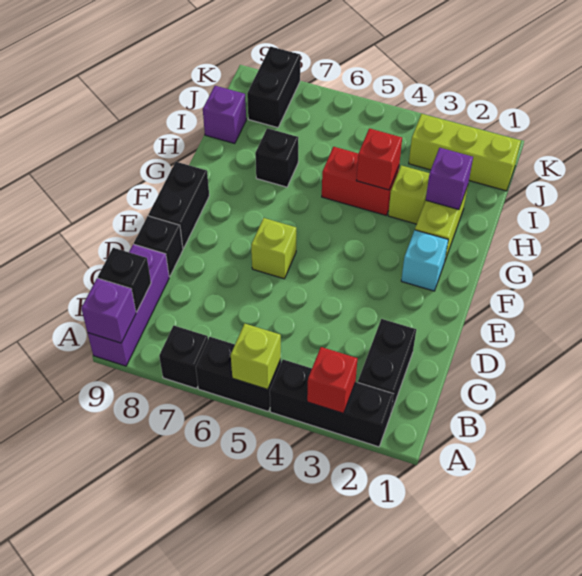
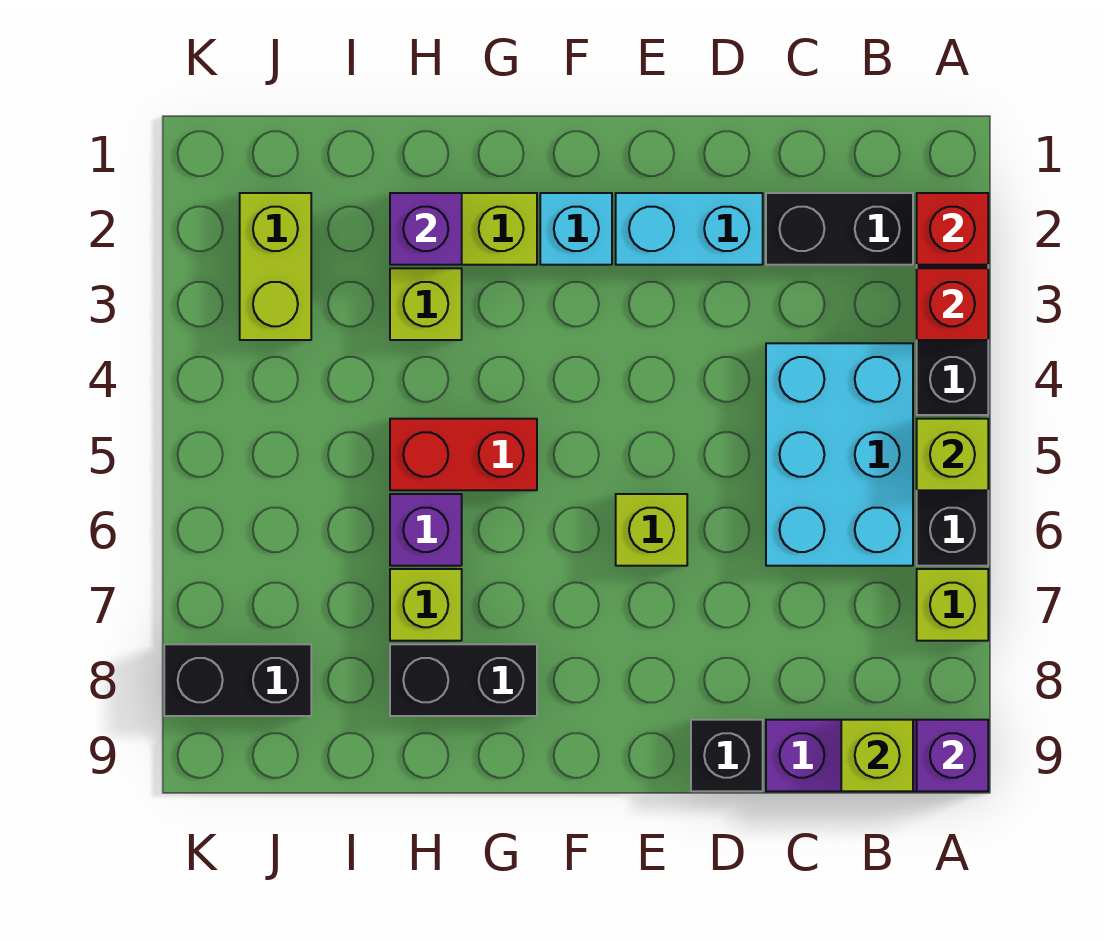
black 1x1 brick [159,326,208,389] -> lime 1x1 brick [917,569,988,641]
none -> cyan 2x3 brick [766,343,913,566]
black 1x1 brick [98,248,151,312] -> lime 1x1 brick [841,720,913,791]
none -> cyan 1x2 brick [616,193,763,265]
black 1x2 brick [148,162,209,249] -> black 1x2 brick moved to [390,644,537,716]
red 1x2 brick [322,147,399,215] -> red 1x2 brick turned to [390,419,537,490]
red 1x1 brick [356,128,402,190] -> red 1x1 brick moved to [917,193,988,265]
black 1x1 brick [255,128,298,187] -> lime 1x1 brick [390,569,462,641]
purple 1x1 brick [203,86,246,144] -> purple 1x1 brick moved to [390,494,462,566]
lime 1x3 brick [409,114,521,191] -> lime 1x2 brick [240,193,311,340]

